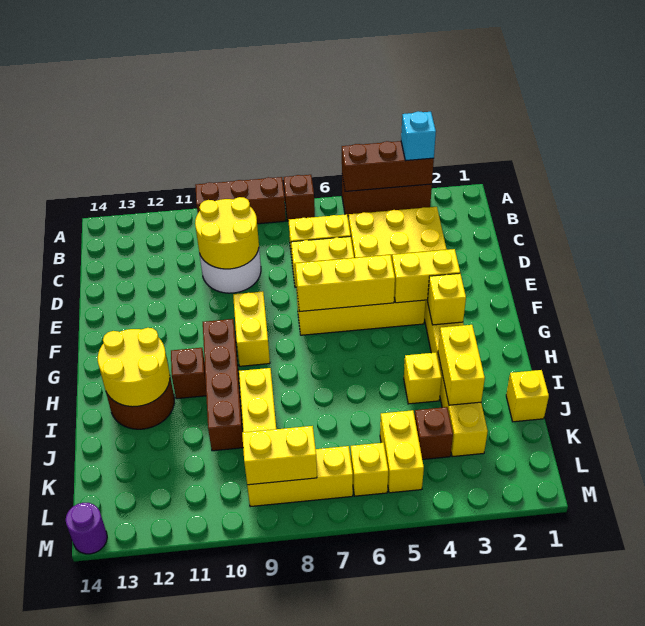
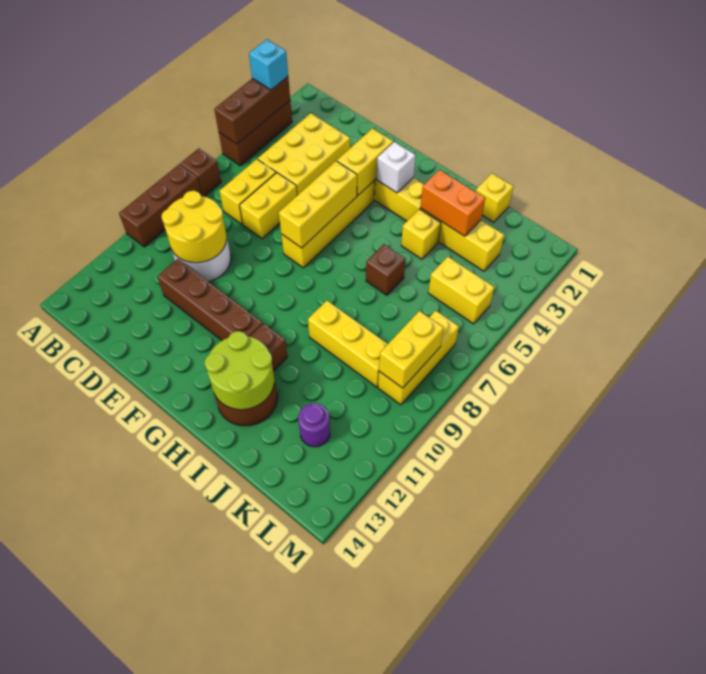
yellow 1x2 brick [233,292,270,366] -> none
yellow 1x1 brick [428,273,466,325] -> white 1x1 brick [377,142,416,193]
brown 1x4 brick [203,319,243,451] -> brown 1x4 brick moved to [157,259,263,340]
yellow 2x2 round brick [98,328,170,407] -> lime 2x2 round brick [205,331,274,410]
yellow 1x2 brick [438,325,485,405] -> orange 1x2 brick [420,170,485,236]
brown 1x1 brick [415,407,453,459] -> brown 1x1 brick moved to [366,244,406,295]
yellow 1x1 brick [351,443,388,496] -> none
purple 1x1 round brick [66,503,107,554] -> purple 1x1 round brick moved to [298,403,330,447]

